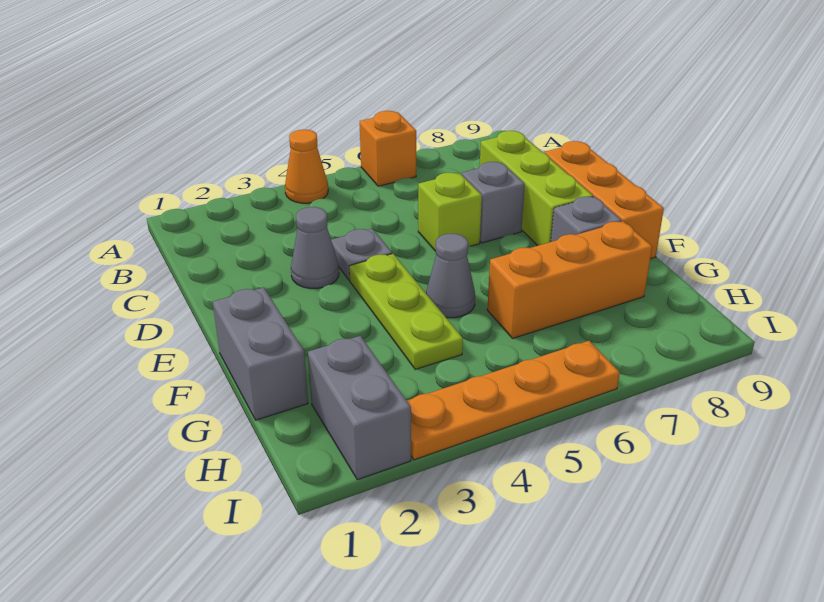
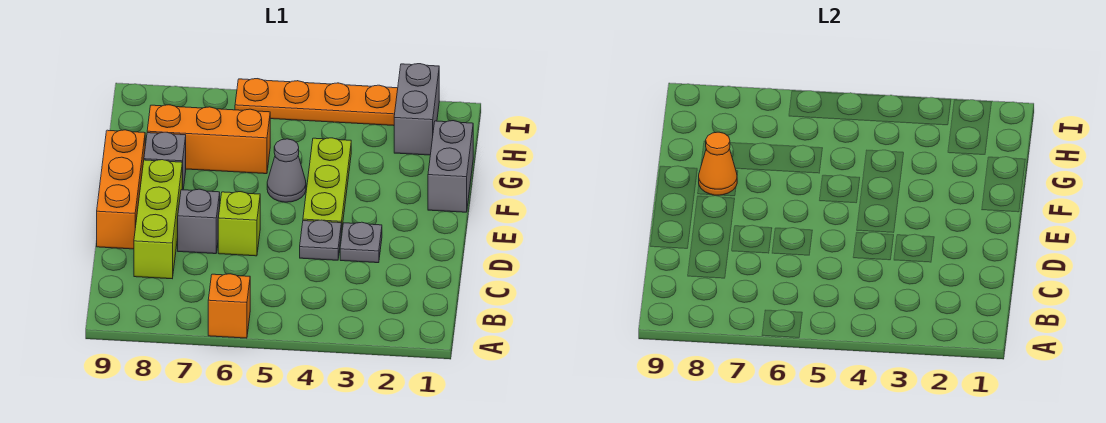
orange 1x1 cone [285,130,328,203] -> orange 1x1 cone moved to [699,132,737,195]
grey 1x1 cone [291,207,339,288] -> grey 1x1 plate [340,222,382,263]

